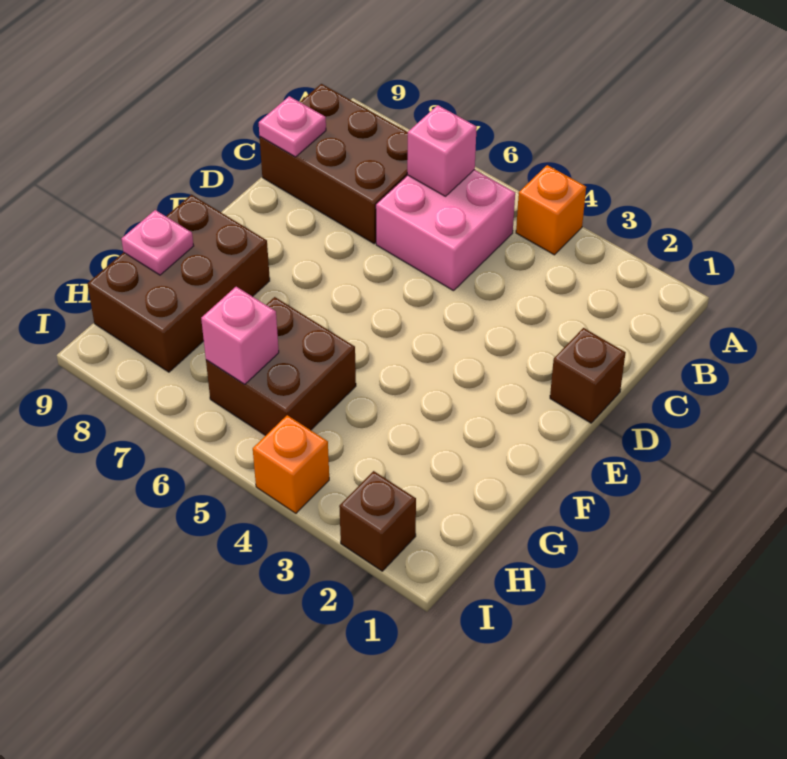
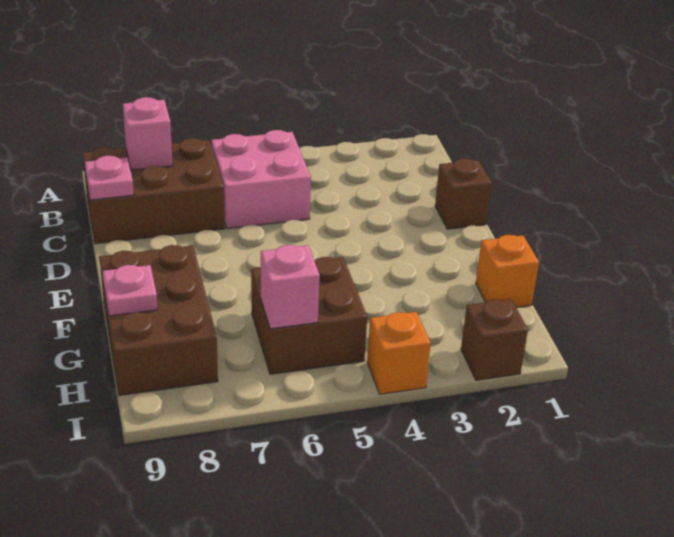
orange 1x1 brick [516,165,586,255] -> orange 1x1 brick moved to [476,235,539,308]
pink 1x1 brick [407,105,477,196] -> pink 1x1 brick moved to [123,97,173,170]

